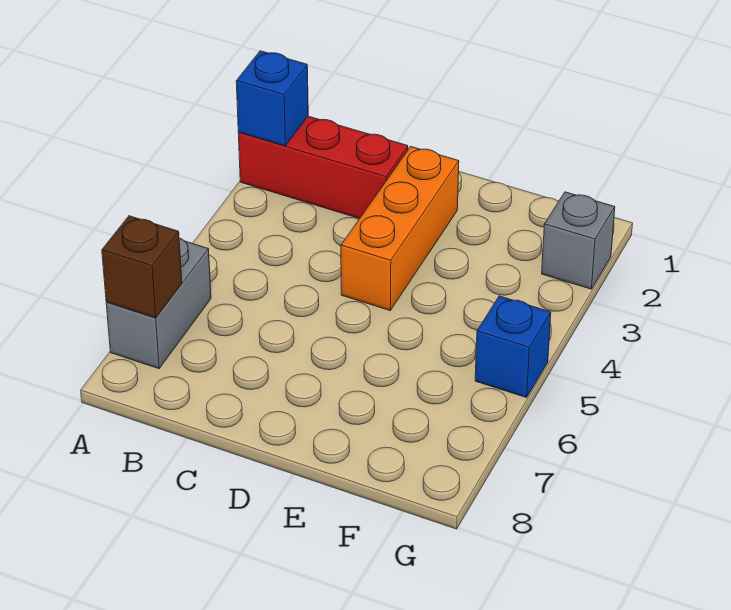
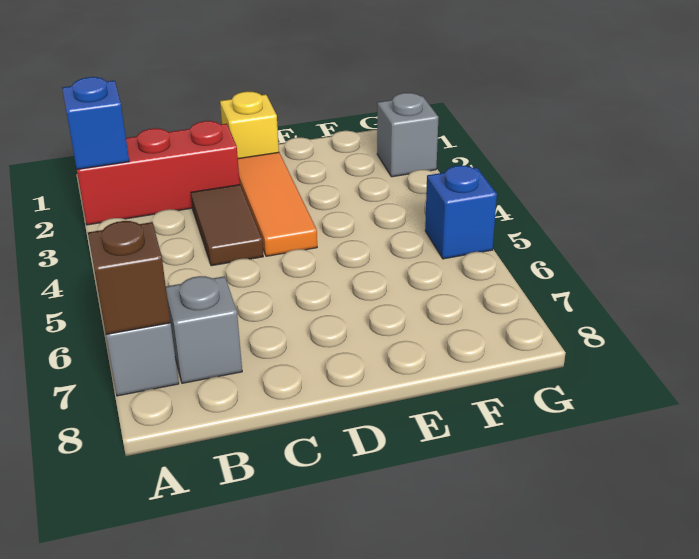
none -> grey 1x1 brick [166,276,242,383]
none -> brown 1x2 tile [191,185,263,266]
none -> yellow 1x1 brick [220,91,279,158]
orange 1x3 brick [341,147,459,310] -> orange 1x3 tile [238,152,317,256]

